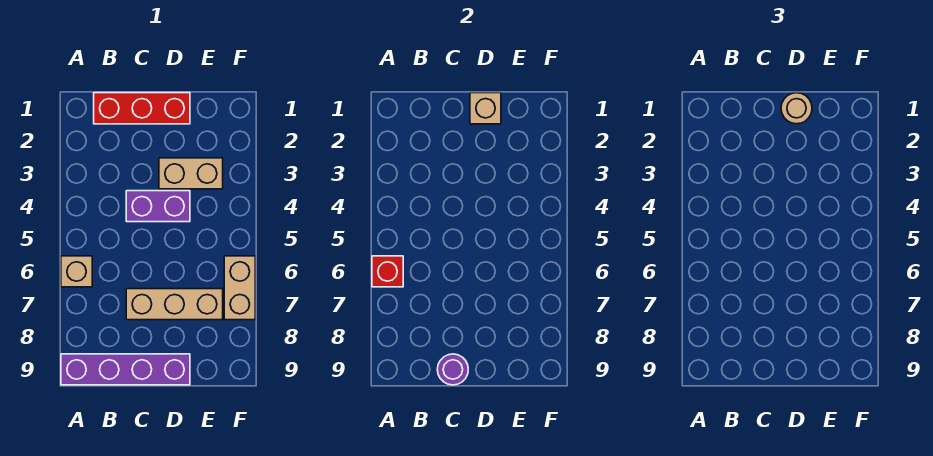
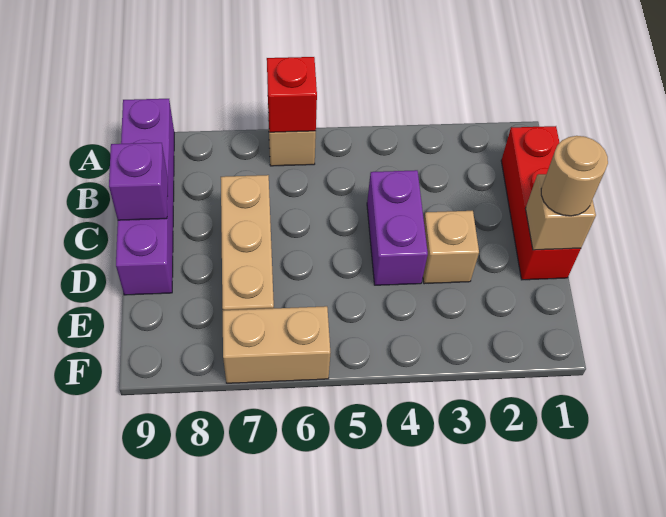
purple 1x1 round brick [437,354,468,385] -> purple 1x1 brick [109,143,168,220]
tan 1x2 brick [159,158,223,189] -> tan 1x1 brick [423,211,479,284]

